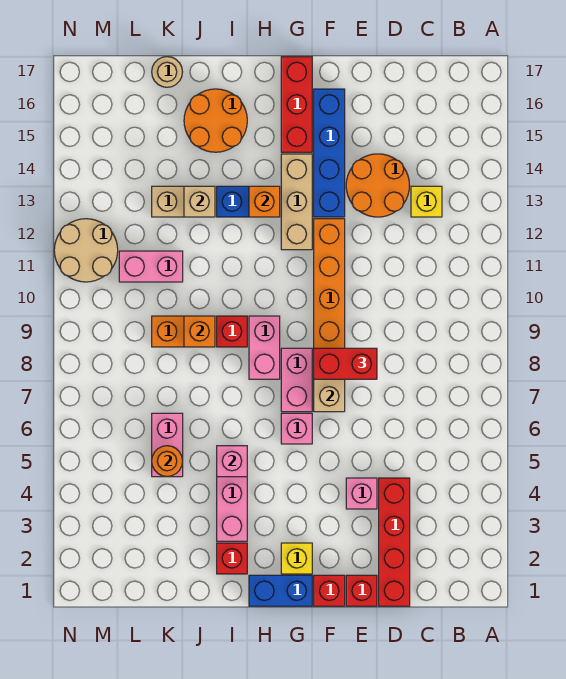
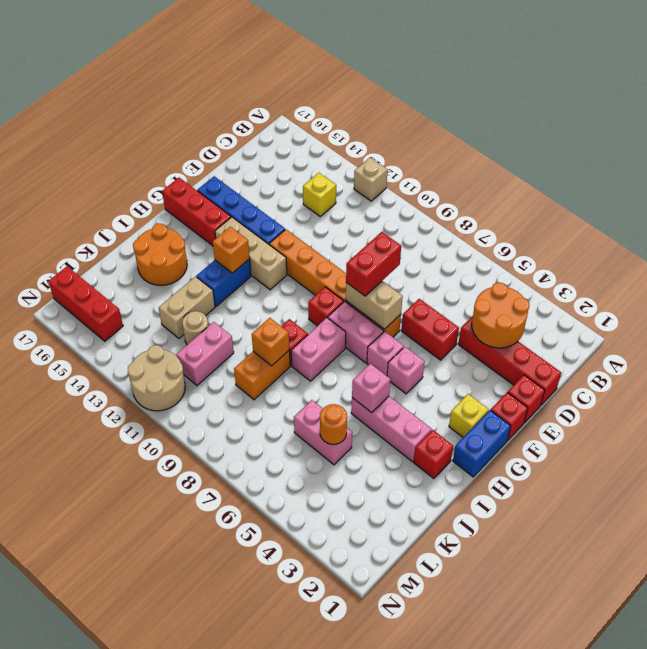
orange 2x2 round brick [346,154,409,217] -> orange 2x2 round brick moved to [472,283,530,348]
pink 1x1 brick [346,478,377,509] -> pink 1x1 brick moved to [387,347,425,394]
none -> red 1x2 brick [401,299,459,360]
none -> red 1x1 brick [308,287,344,326]
pink 1x2 brick [249,316,280,379] -> pink 1x2 brick turned to [291,318,346,381]
tan 1x1 brick [184,186,215,217] -> tan 1x1 brick moved to [354,158,387,201]
tan 1x1 round brick [152,57,182,87] -> tan 1x1 round brick moved to [182,311,208,345]
none -> red 1x3 brick [48,266,123,341]

